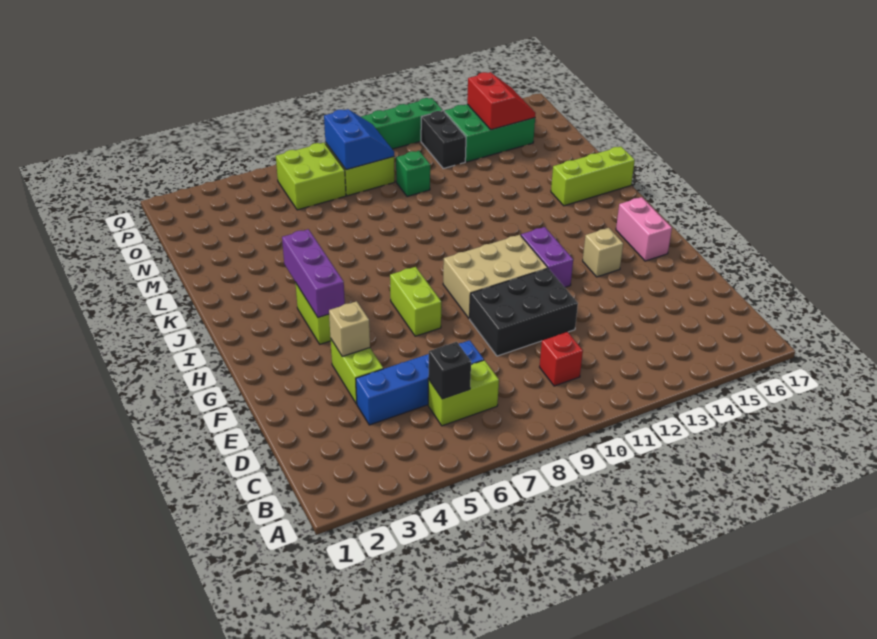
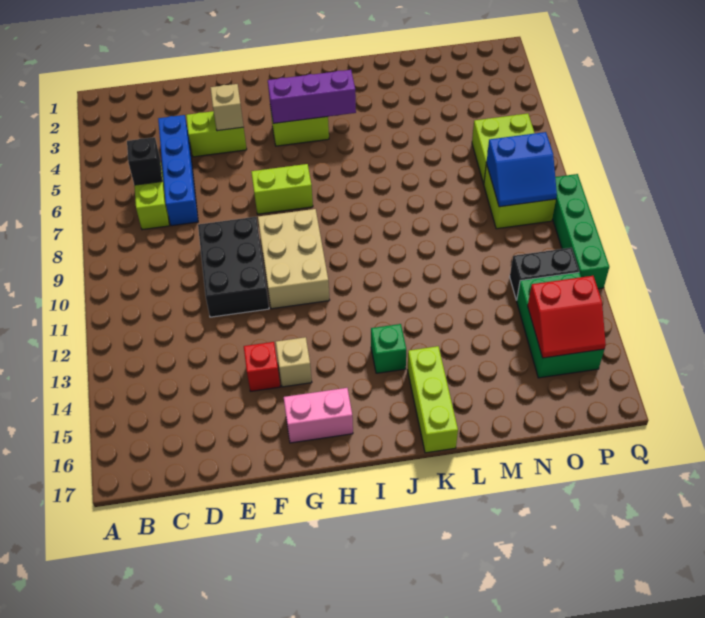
red 1x1 brick [540,332,583,386] -> red 1x1 brick moved to [244,342,280,391]
purple 1x2 brick [521,227,573,287] -> none
green 1x1 brick [396,151,430,197] -> green 1x1 brick moved to [371,324,406,373]

